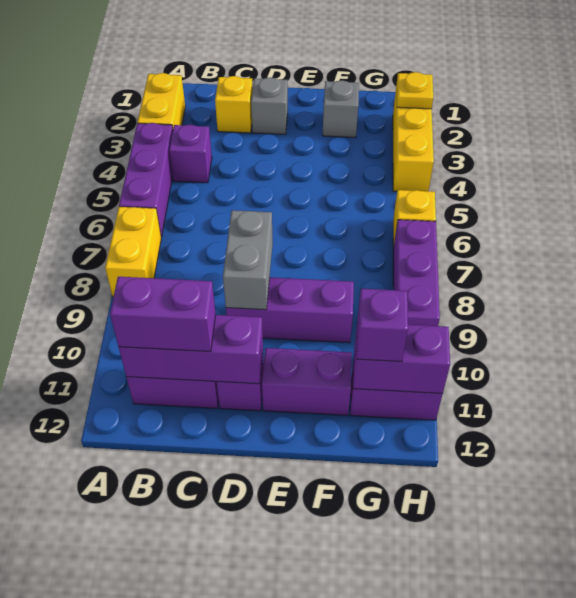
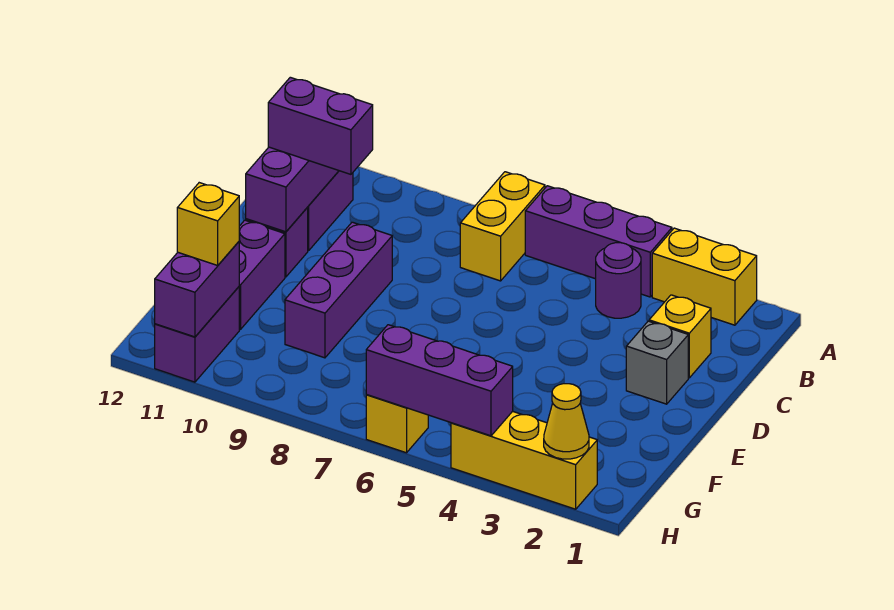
yellow 1x2 brick [105,207,161,297] -> yellow 1x2 brick turned to [460,172,545,281]
purple 1x1 brick [169,125,212,183] -> purple 1x1 round brick [596,243,641,318]
purple 1x2 brick [110,277,216,352] -> purple 1x2 brick turned to [268,77,373,174]
grey 1x2 brick [223,210,273,310] -> none
grey 1x1 brick [322,80,359,138] -> none
purple 1x1 brick [356,289,408,362] -> yellow 1x1 brick [177,183,239,265]
yellow 1x1 plate [397,72,433,109] -> yellow 1x1 cone [544,384,589,459]
purple 1x3 brick [393,220,440,326] -> purple 1x3 brick moved to [366,325,513,436]

